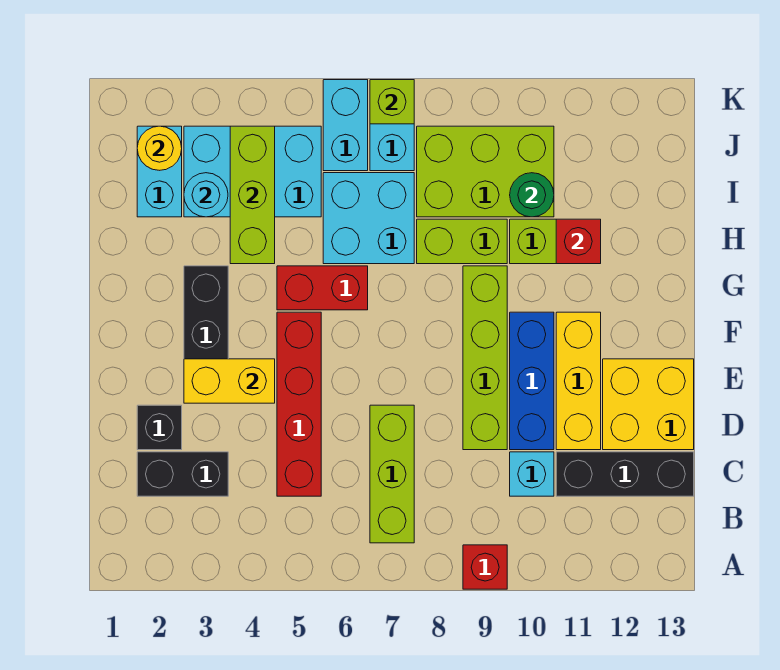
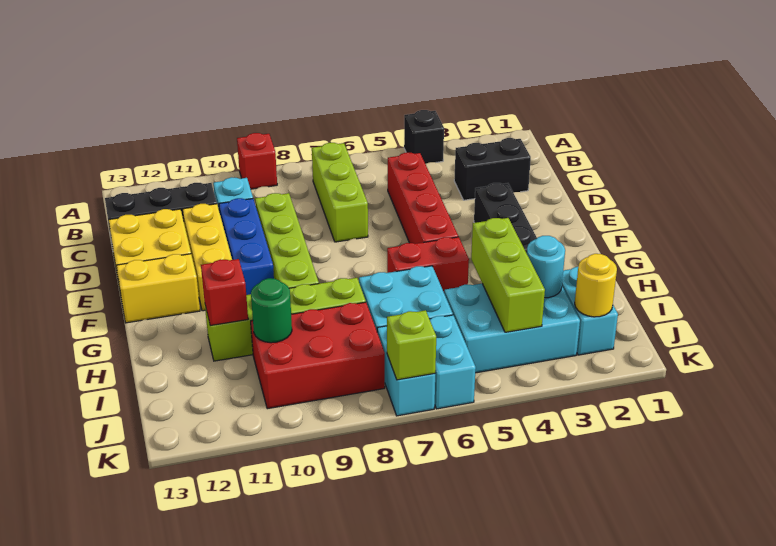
black 1x1 brick [137,405,182,450] -> black 1x1 brick moved to [404,110,444,164]
yellow 1x2 brick [184,359,275,403] -> yellow 1x2 brick moved to [116,254,200,323]
lime 2x3 brick [417,126,554,217] -> red 2x3 brick [251,302,385,409]

